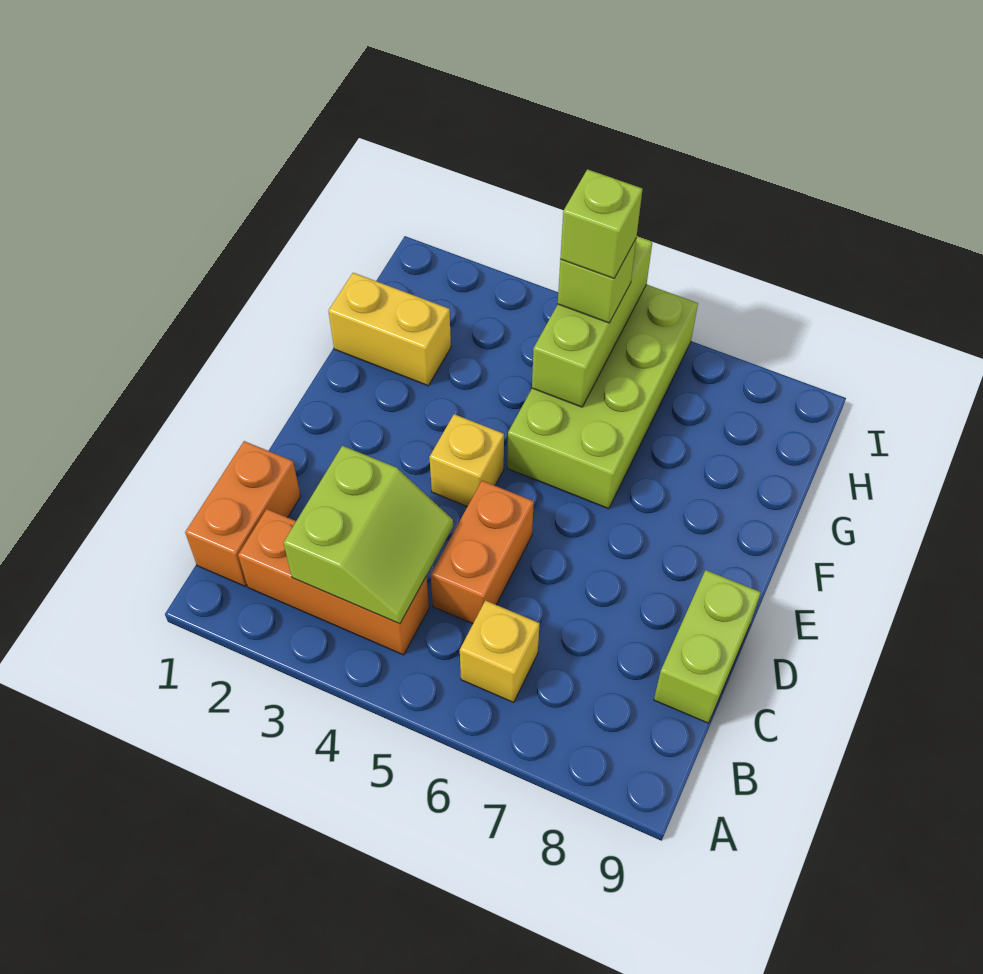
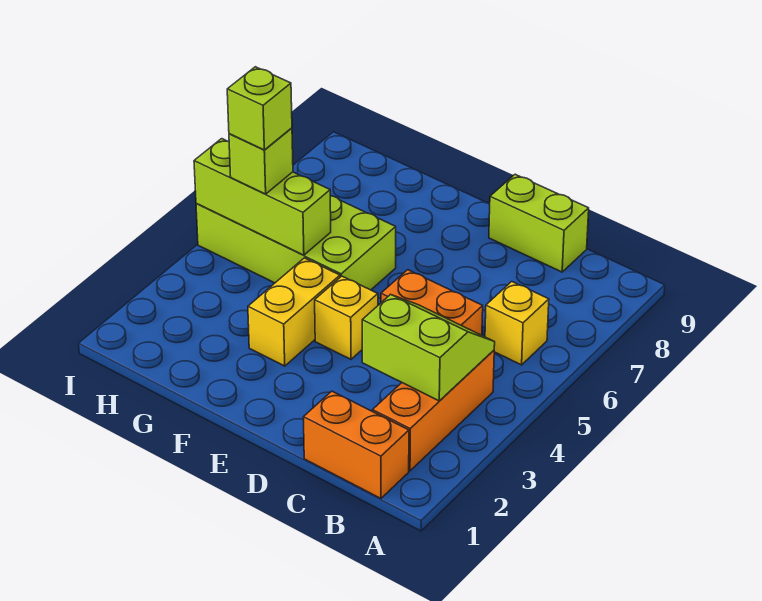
yellow 1x2 brick [328,273,451,386] -> yellow 1x2 brick moved to [248,258,340,366]

